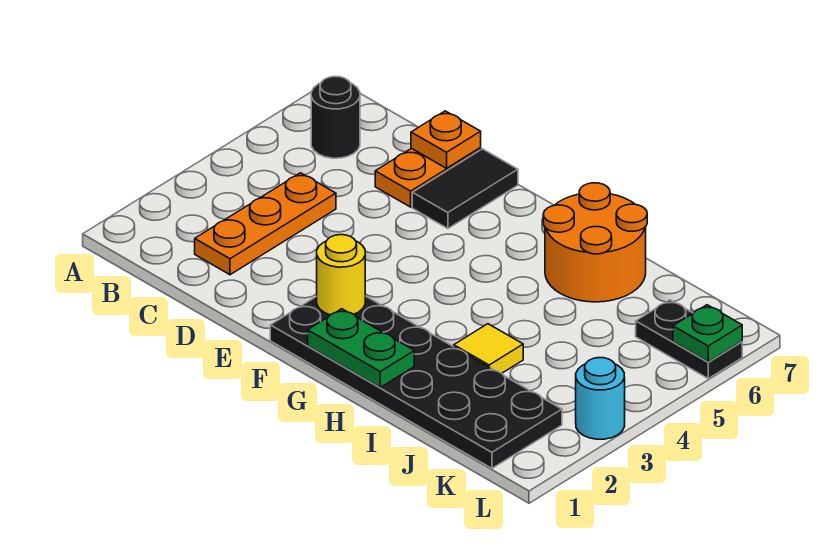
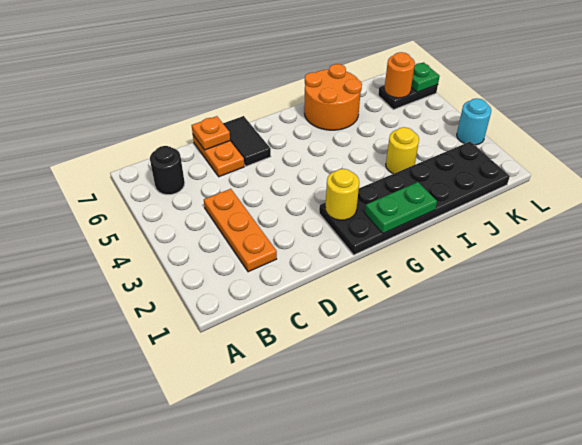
yellow 1x1 tile [454,324,523,373] -> yellow 1x1 round brick [386,127,419,174]
none -> orange 1x1 round brick [384,52,415,98]

